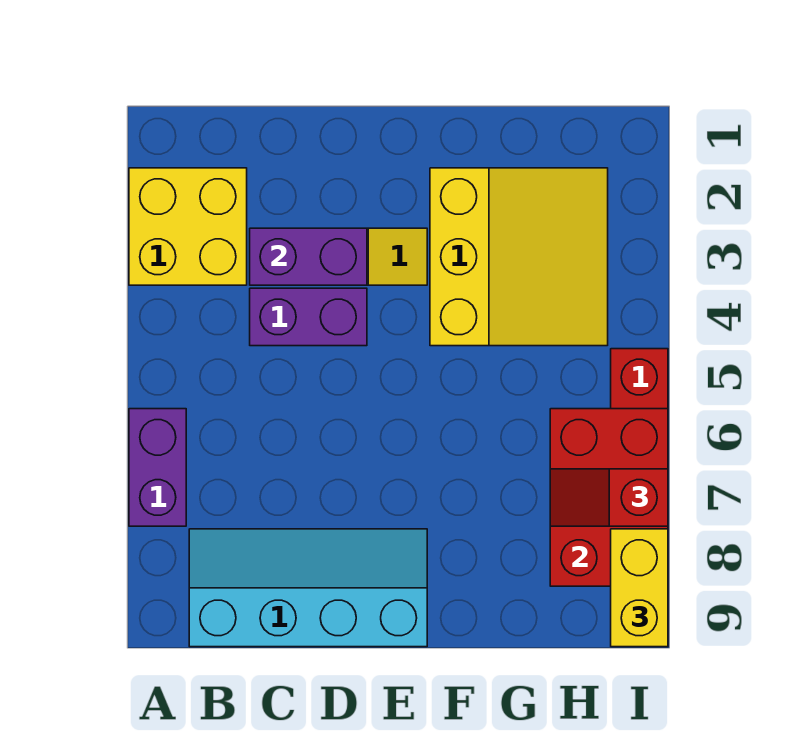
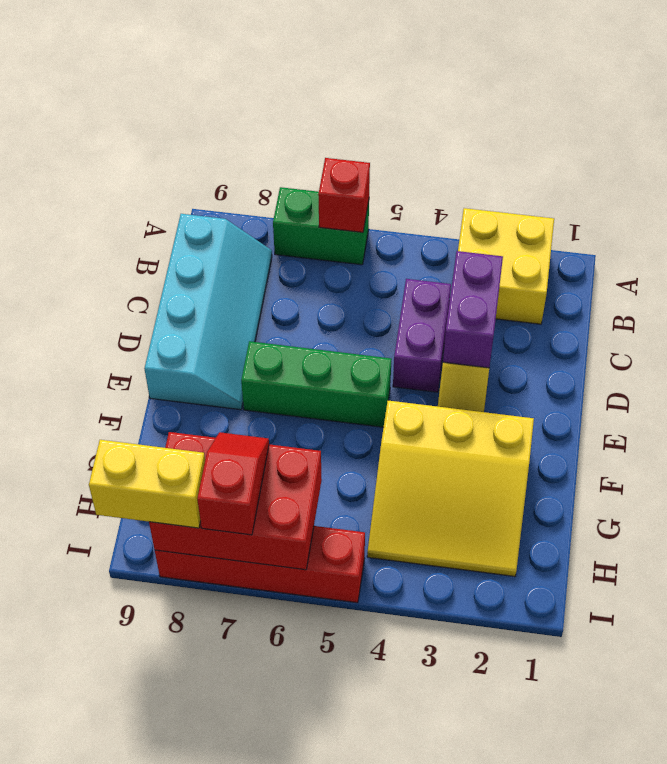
purple 1x2 brick [129,409,186,526] -> green 1x2 brick [273,187,369,265]
none -> red 1x1 brick [318,158,370,232]
none -> green 1x3 brick [241,341,392,427]

